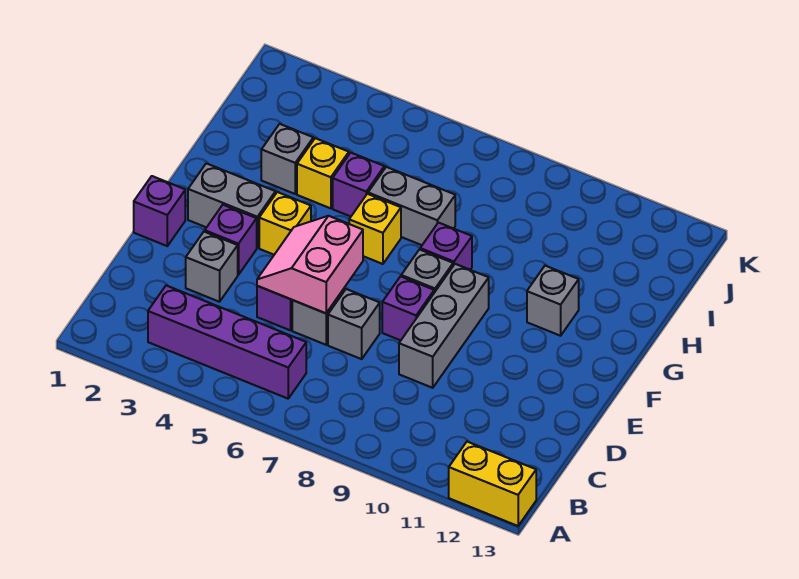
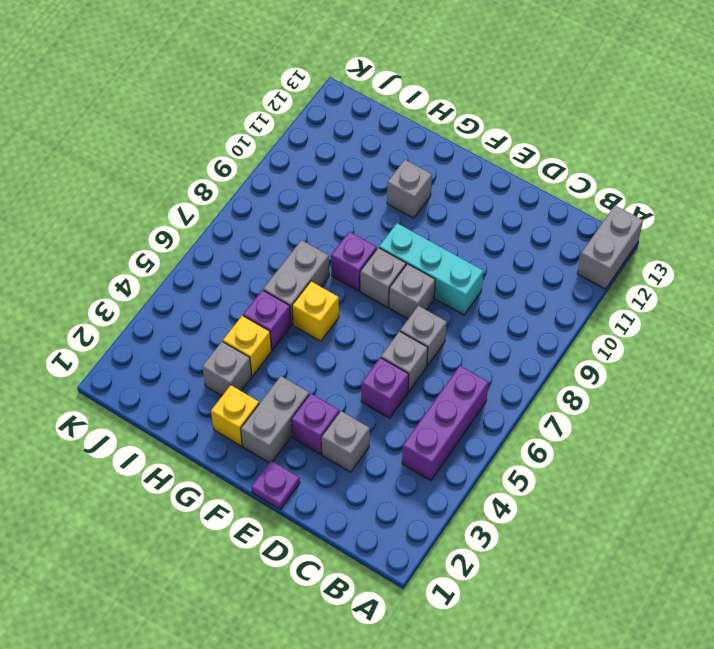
yellow 1x2 brick [449,442,536,526] -> grey 1x2 brick [577,206,643,289]
purple 1x4 brick [148,286,306,399] -> purple 1x3 brick [402,366,489,481]
pink 2x2 slope [257,216,363,313] -> none
grey 1x3 brick [399,264,489,388] -> cyan 1x3 brick [379,223,483,315]
purple 1x1 brick [134,176,185,246] -> purple 1x1 plate [251,461,300,509]
purple 1x1 brick [382,276,434,340] -> grey 1x1 brick [389,264,435,319]
yellow 1x1 brick [259,192,311,255] -> yellow 1x1 brick moved to [211,385,259,446]

